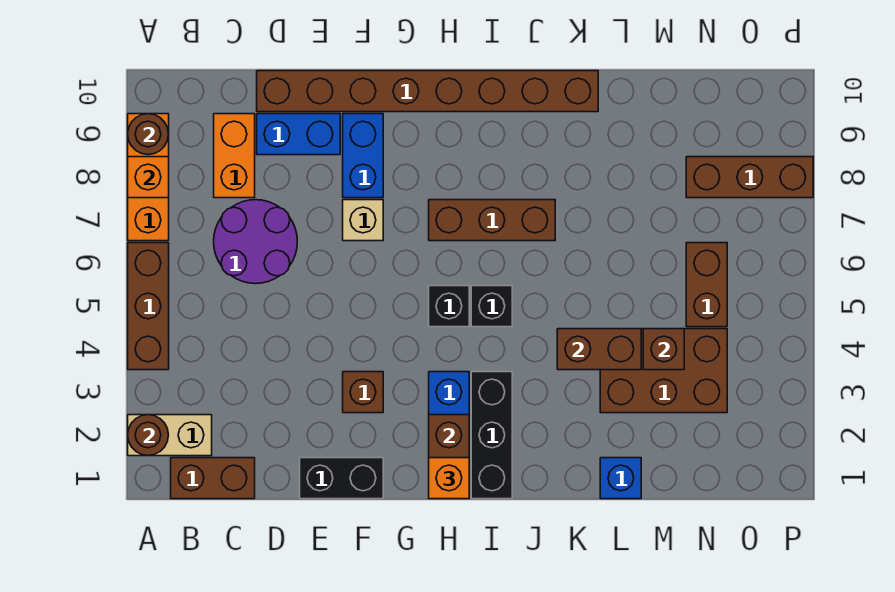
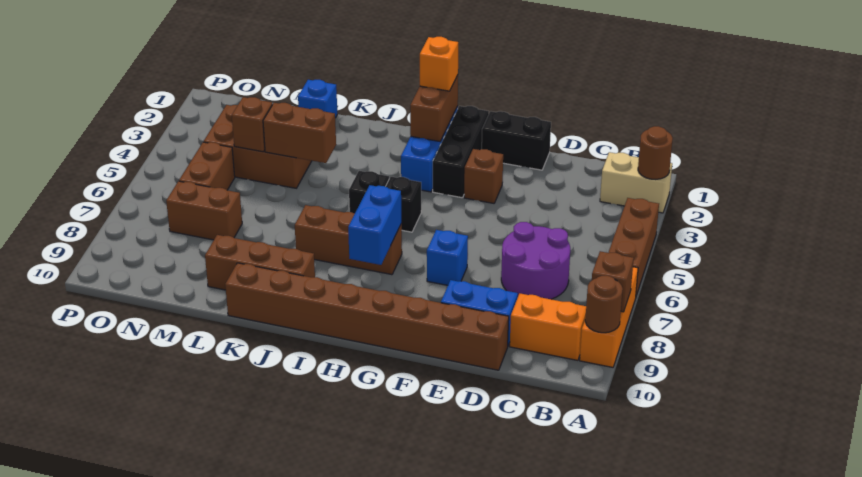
orange 1x1 brick [128,157,169,198] -> brown 1x1 brick [592,251,634,312]
brown 1x2 brick [171,458,255,499] -> brown 1x2 brick moved to [166,181,242,240]
orange 1x2 brick [214,114,255,198] -> orange 1x2 brick turned to [510,294,586,360]
tan 1x1 brick [343,200,383,241] -> blue 1x1 brick [427,230,468,285]
blue 1x2 brick [343,114,383,198] -> blue 1x2 brick moved to [348,185,402,265]
black 1x3 brick [471,372,512,499] -> black 1x3 brick moved to [433,106,489,198]
brown 1x3 brick [686,157,813,198] -> brown 1x3 brick moved to [205,235,315,290]

